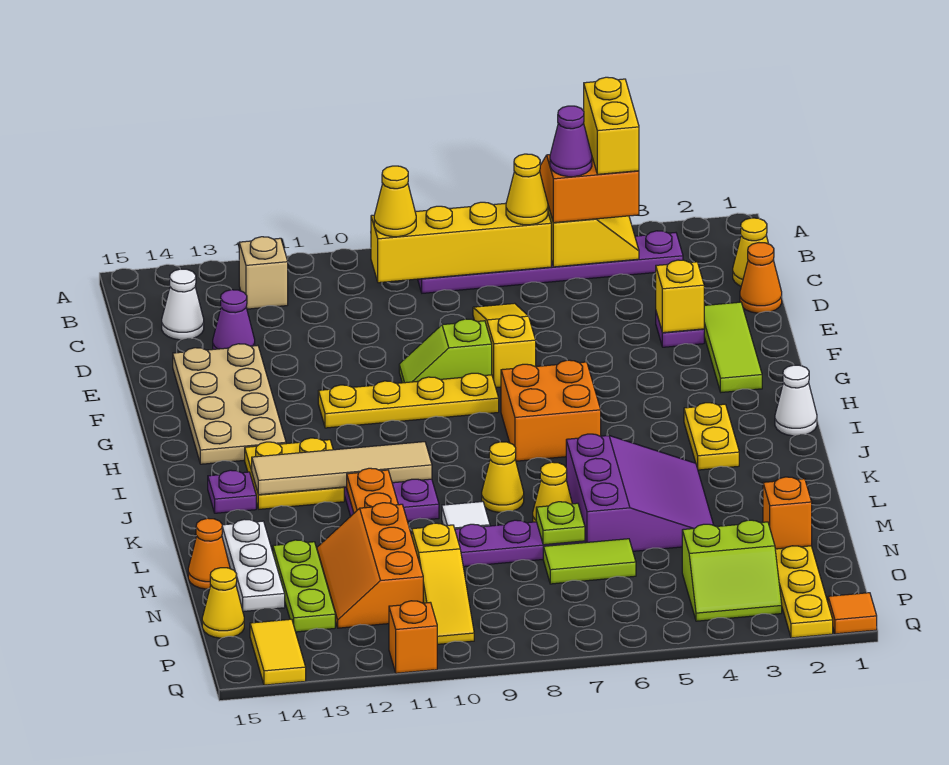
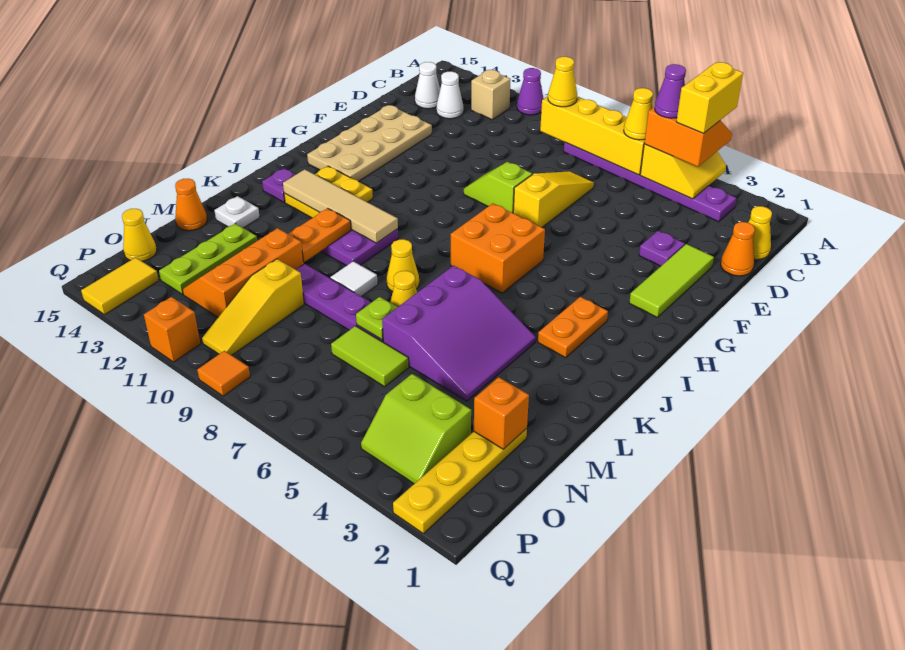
purple 1x1 cone [213,290,255,349] -> purple 1x1 cone moved to [517,68,543,115]
yellow 1x1 brick [656,260,704,333] -> none
yellow 1x4 plate [318,373,499,428] -> none
white 1x1 cone [775,365,817,436] -> white 1x1 cone moved to [436,71,464,119]
yellow 1x2 plate [684,403,739,470] -> orange 1x2 plate [538,297,608,358]
white 1x3 plate [222,519,285,612] -> white 1x1 plate [214,196,260,228]
orange 1x1 tile [828,593,877,634] -> orange 1x1 tile moved to [197,351,250,396]

